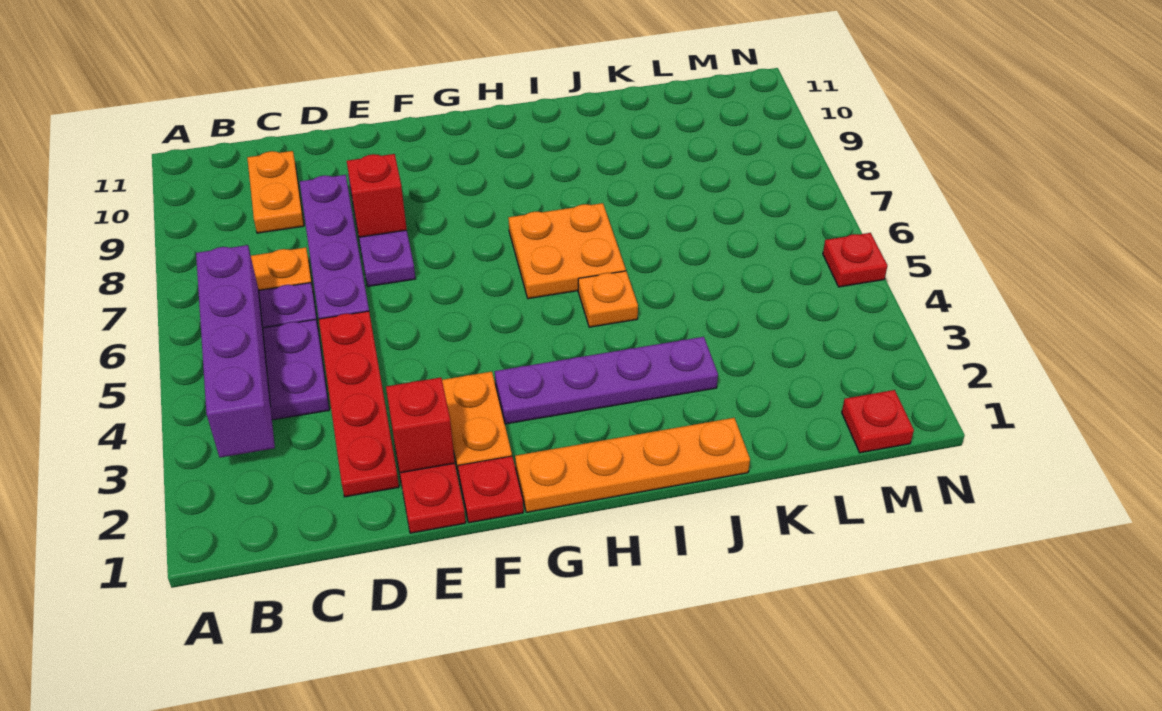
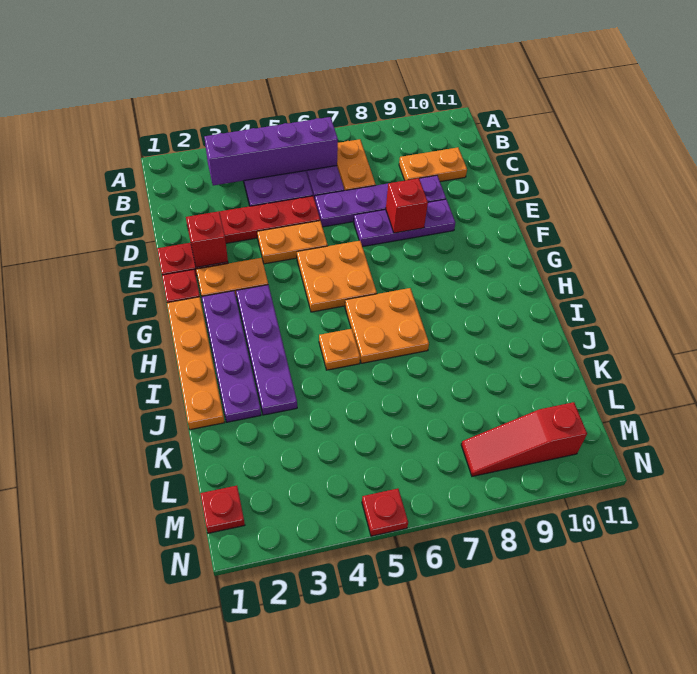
none -> orange 1x2 plate [257,221,328,264]
none -> orange 2x2 plate [297,241,377,312]
none -> purple 1x4 plate [202,291,261,422]
none -> red 1x3 slope [461,402,587,476]

